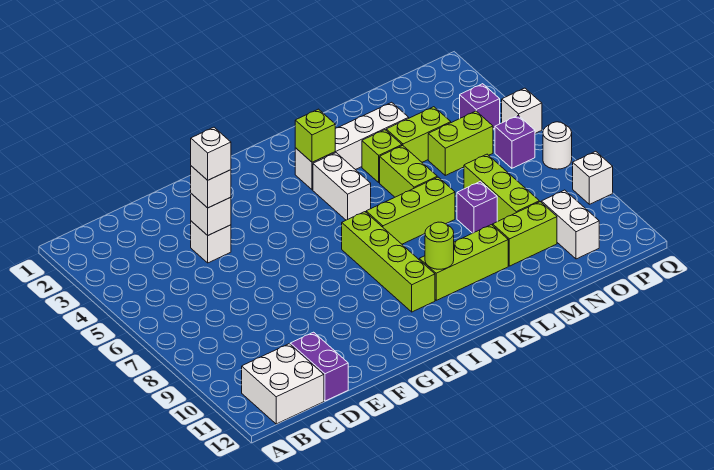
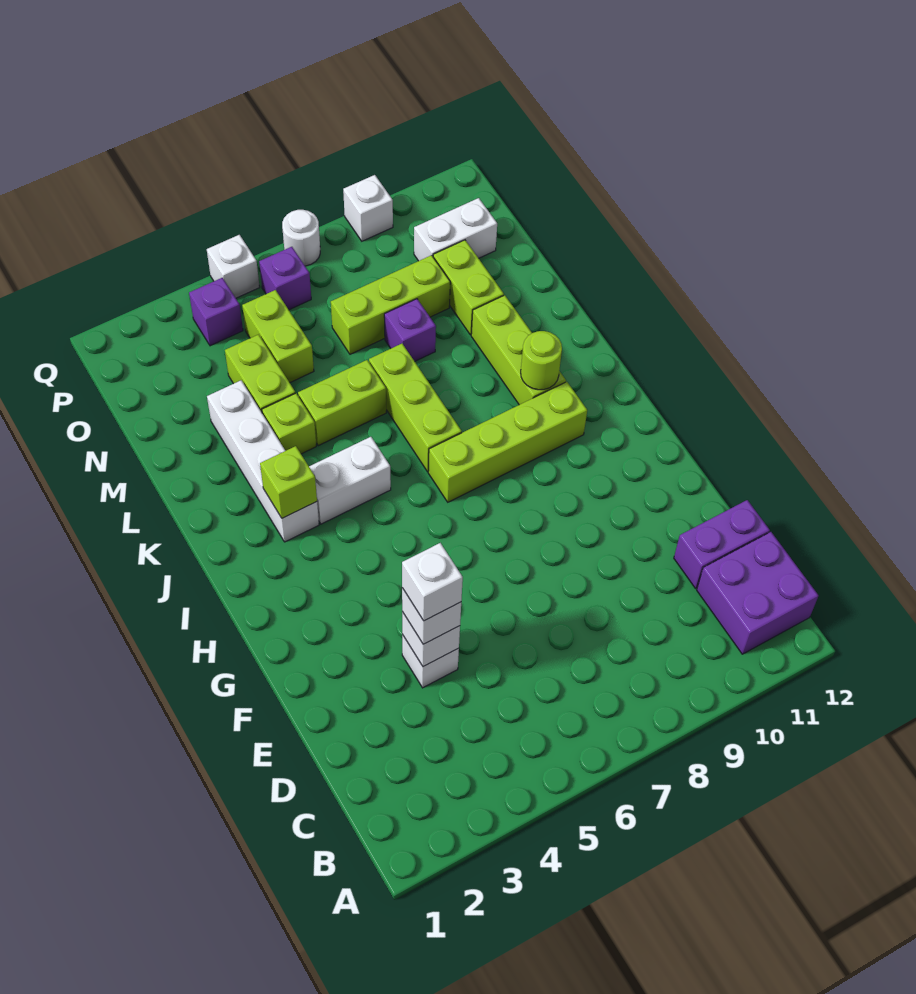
white 2x2 brick [242,344,324,424] -> purple 2x2 brick [697,532,818,654]

